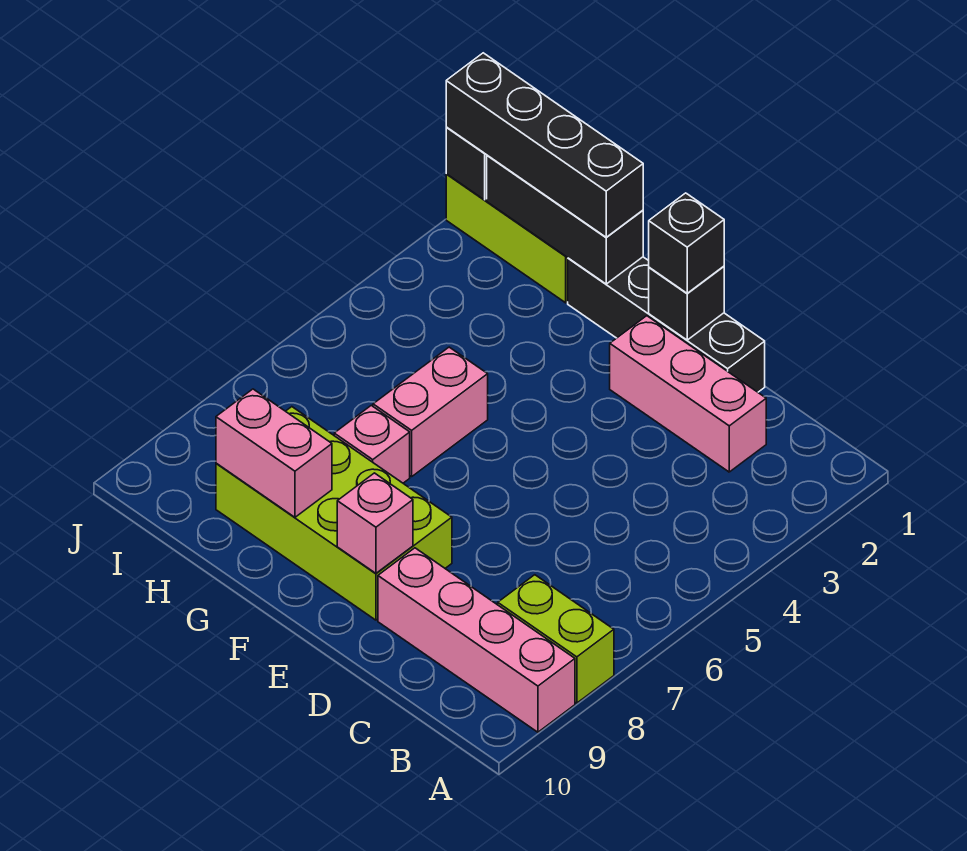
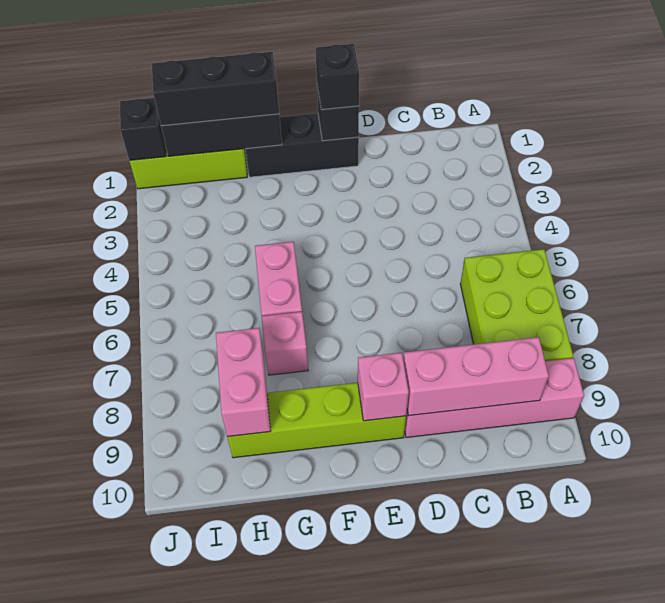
lime 1x2 brick [498,575,614,703] -> lime 2x3 brick [460,249,573,361]
pink 1x3 brick [610,316,766,472] -> pink 1x3 brick moved to [403,337,549,416]
black 1x4 brick [568,257,765,392] -> black 1x3 brick [246,113,359,177]
lime 2x4 brick [216,407,452,620] -> lime 1x4 brick [227,383,406,458]
black 1x4 brick [446,53,643,237] -> black 1x3 brick [152,52,279,126]
pink 1x2 brick [216,389,332,517] -> pink 1x2 brick turned to [216,328,271,437]

